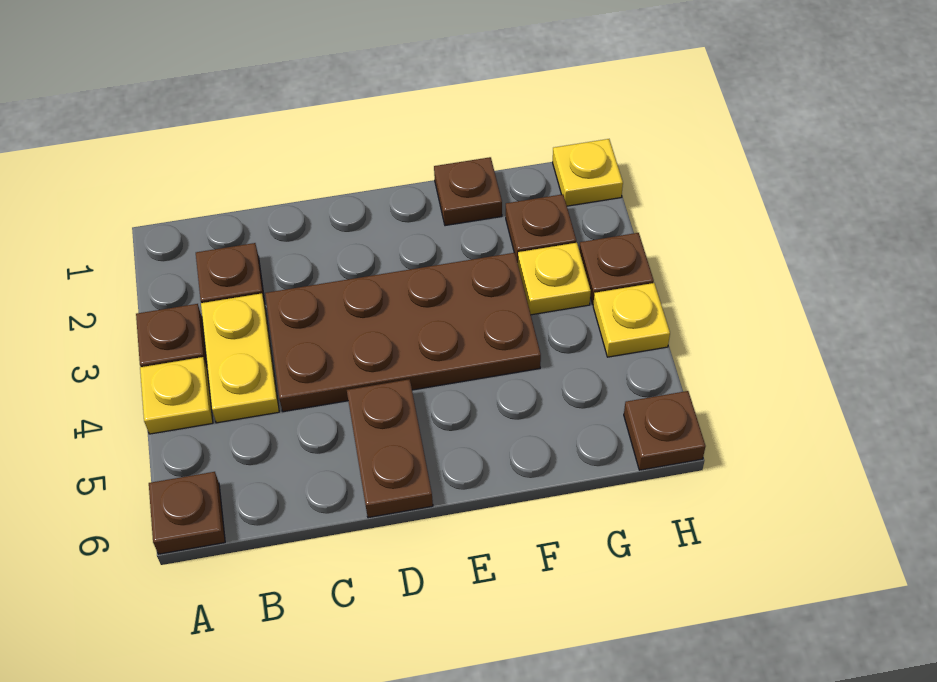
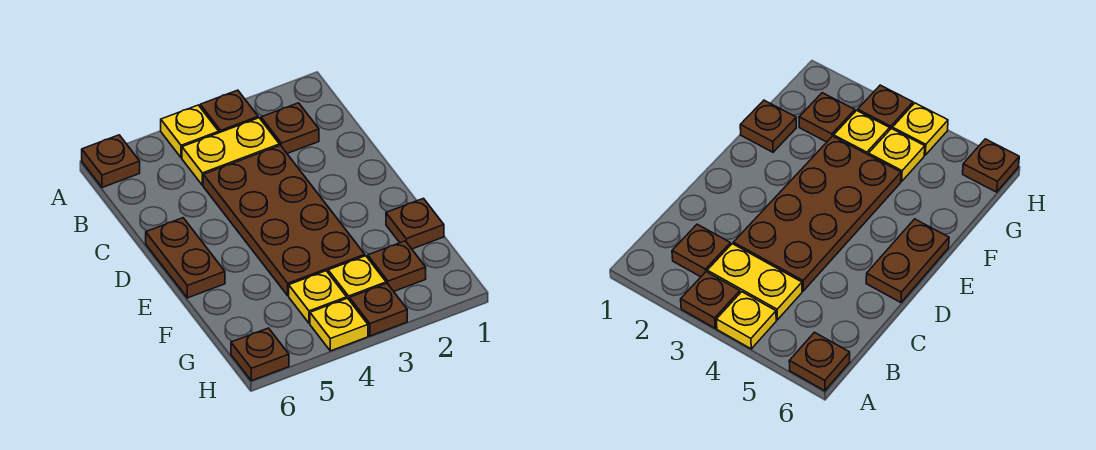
brown 1x2 plate [347,379,433,518] -> brown 1x2 plate turned to [146,218,225,298]
yellow 1x1 plate [553,139,623,206] -> yellow 1x1 plate moved to [289,271,347,323]

